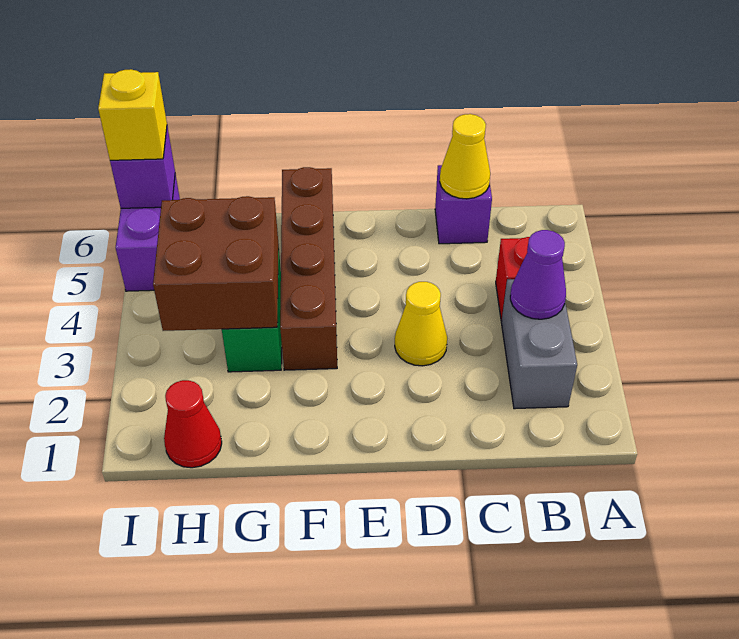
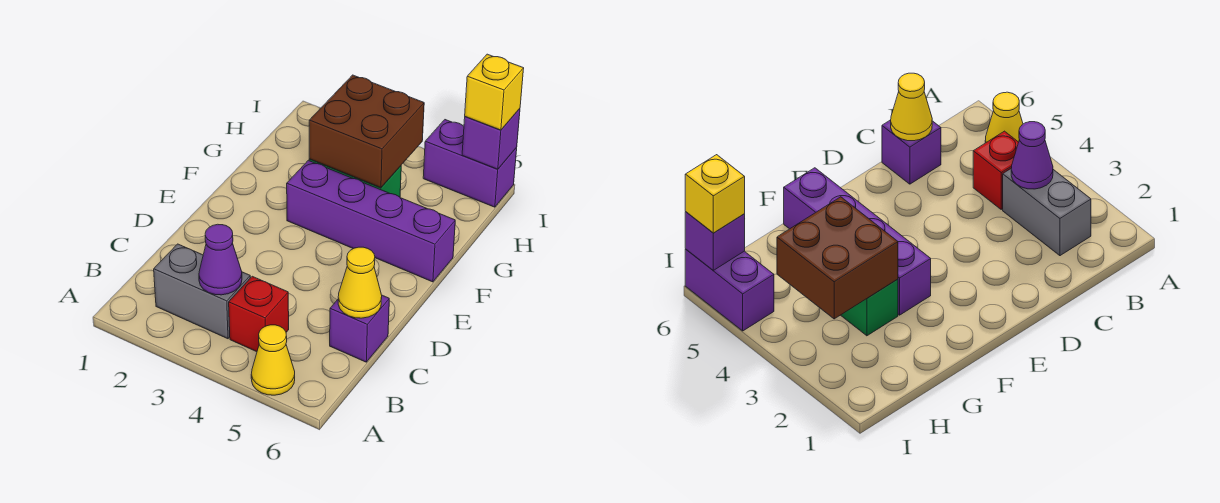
yellow 1x1 cone [395,282,447,366] -> yellow 1x1 cone moved to [251,325,295,395]
brown 1x4 brick [280,167,337,370] -> purple 1x4 brick [287,160,455,282]
red 1x1 cone [164,380,222,468] -> none

